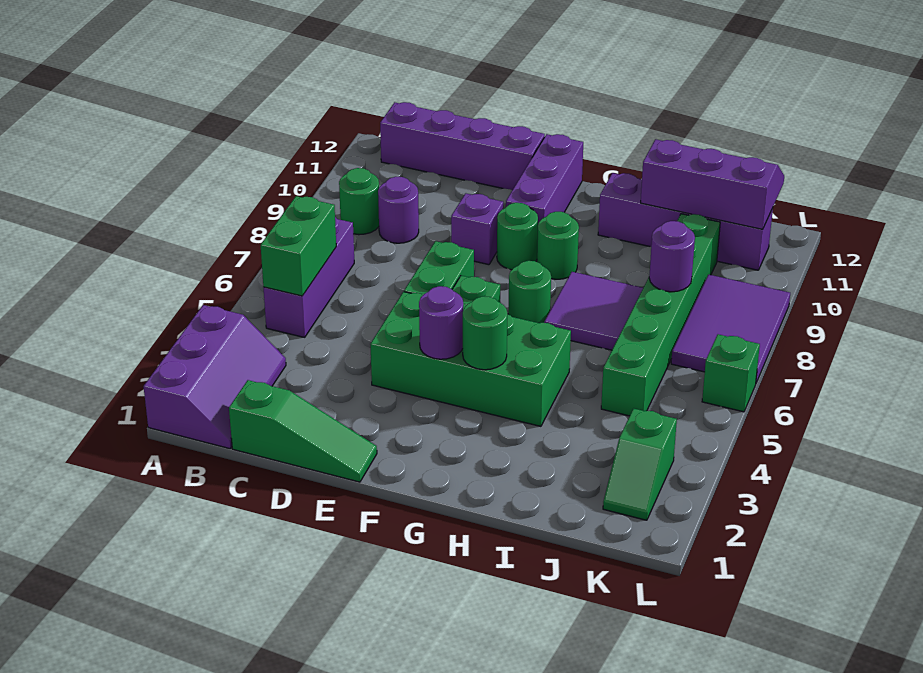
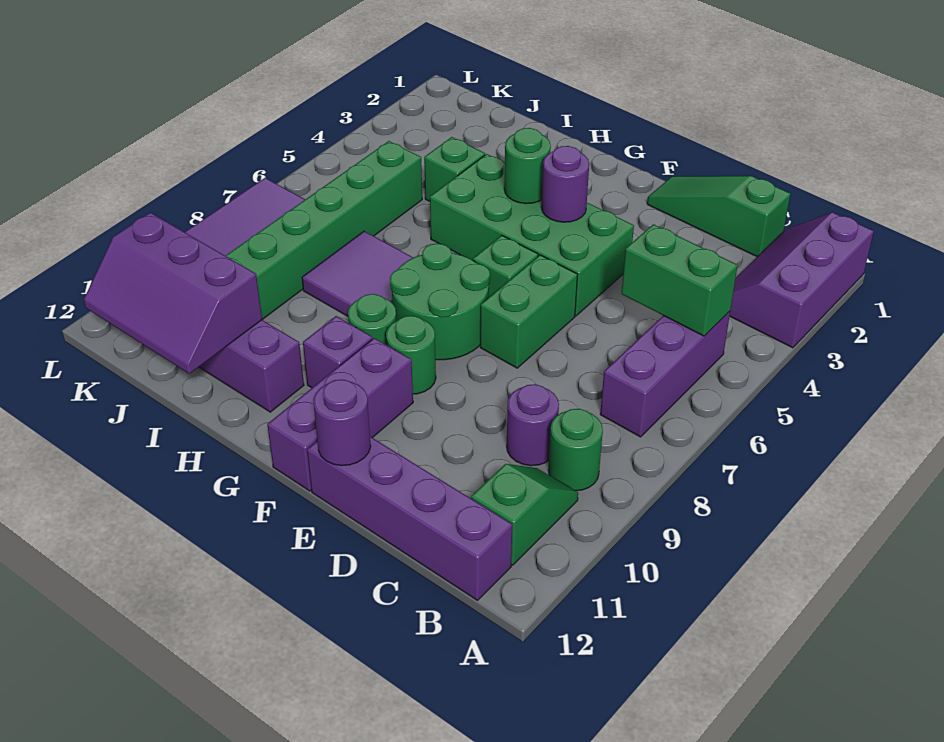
green 1x2 brick [261,196,336,296] -> green 1x2 brick turned to [622,224,738,336]
purple 1x1 brick [451,193,503,265] -> purple 1x1 brick moved to [303,316,372,388]
green 1x1 round brick [508,261,551,323] -> green 2x2 round brick [390,244,490,360]
purple 1x1 round brick [649,221,695,292] -> purple 1x1 round brick moved to [313,380,371,466]
green 1x2 slope [603,409,677,520] -> green 1x2 slope moved to [471,464,578,565]
green 1x1 brick [702,334,760,412] -> green 1x1 brick moved to [424,137,485,201]

